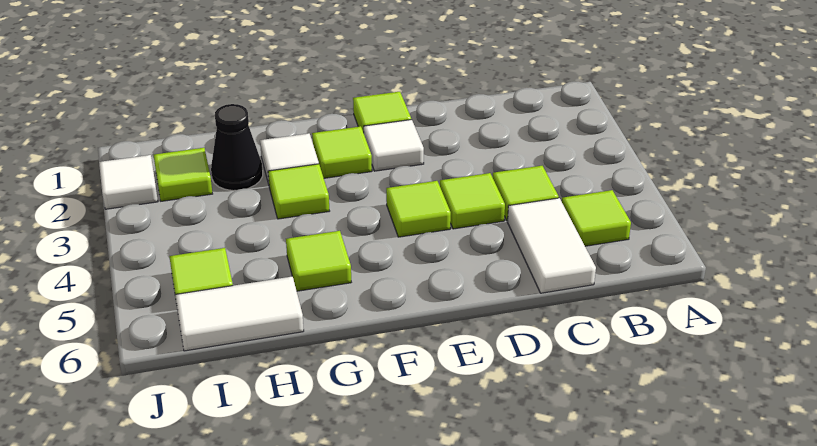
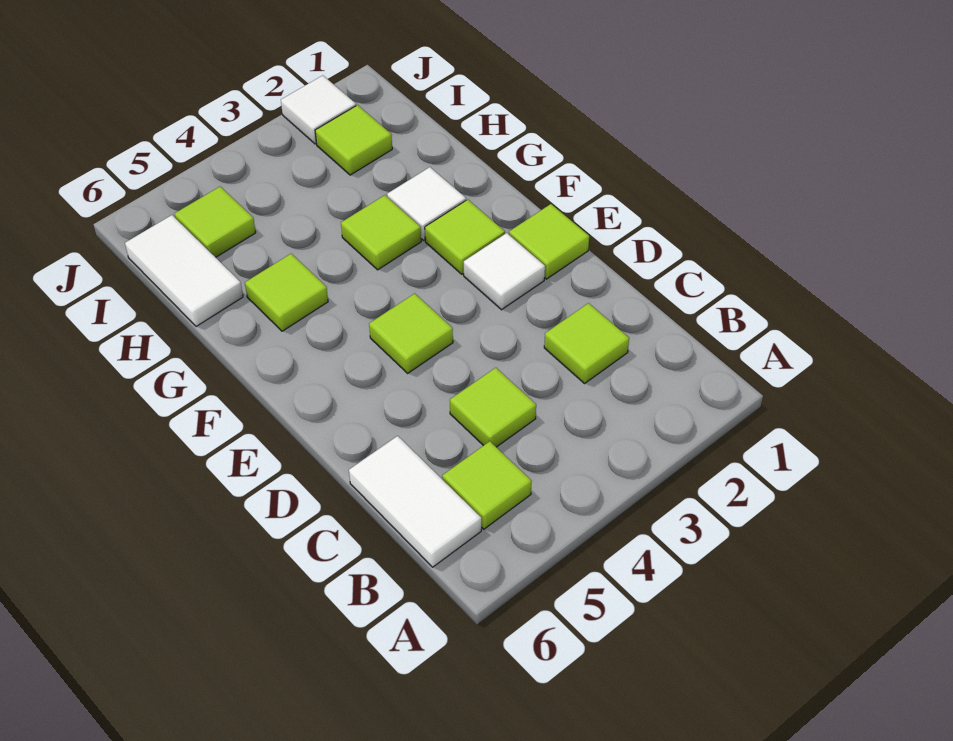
white 1x2 tile [508,198,596,293] -> white 1x2 tile turned to [349,436,481,567]
lime 1x1 tile [440,173,505,229] -> lime 1x1 tile moved to [544,303,629,383]
black 1x1 cone [211,104,263,191] -> none

